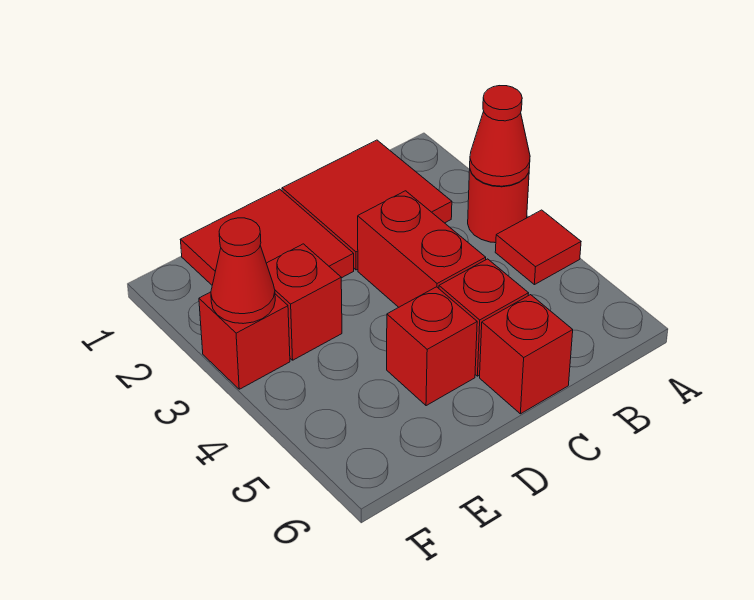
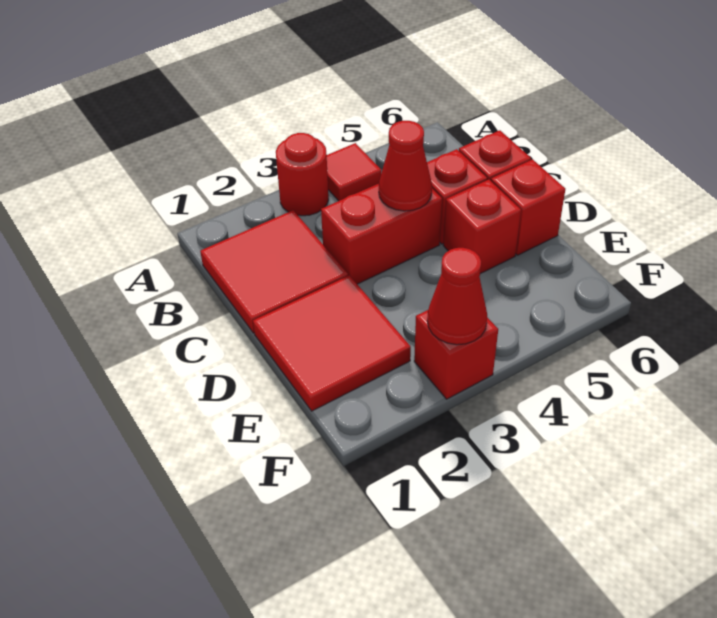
red 1x1 cone [470,86,530,186] -> red 1x1 cone moved to [379,121,432,211]
red 1x1 brick [266,244,342,360] -> red 1x1 brick moved to [491,159,565,255]

